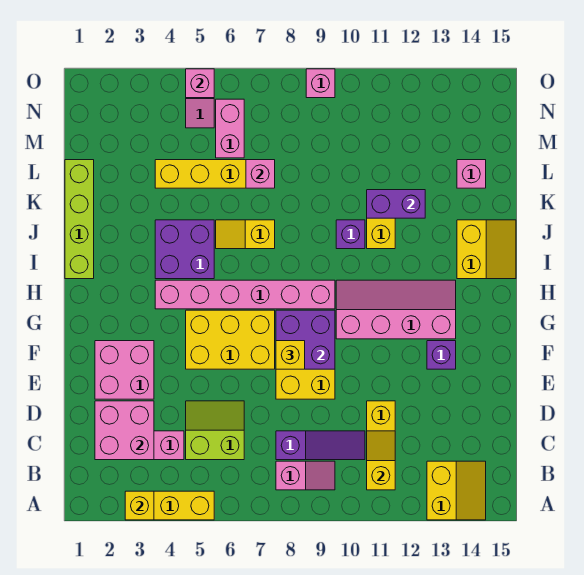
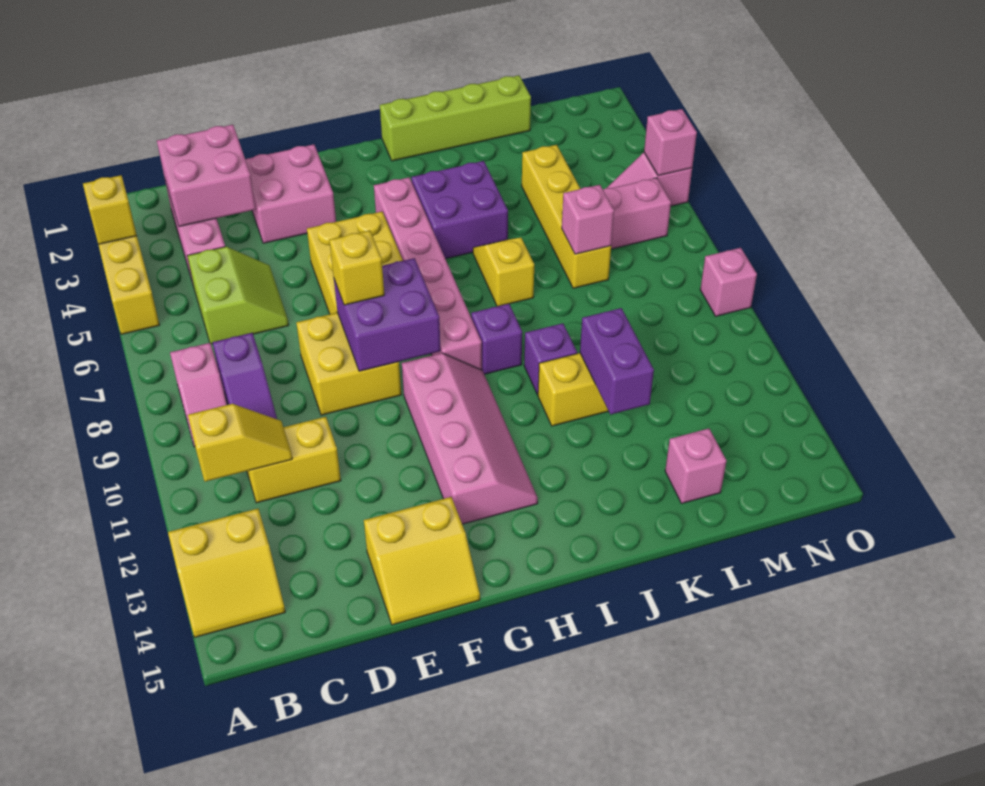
purple 1x1 brick [427,341,456,369] -> purple 1x1 brick moved to [471,304,522,374]
yellow 2x2 slope [457,220,516,279] -> yellow 2x2 slope moved to [364,497,480,625]

